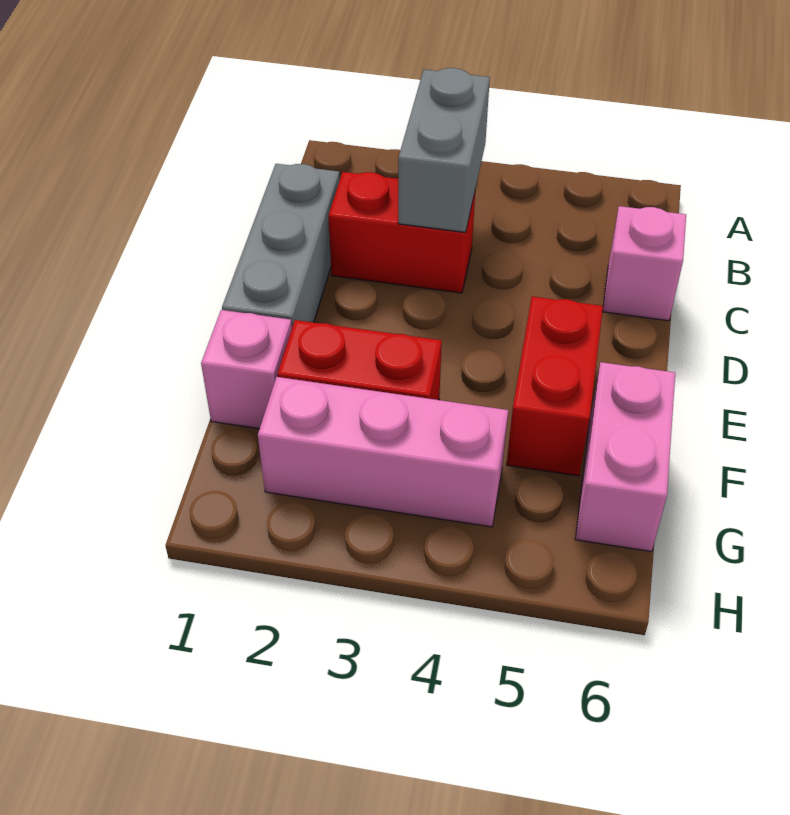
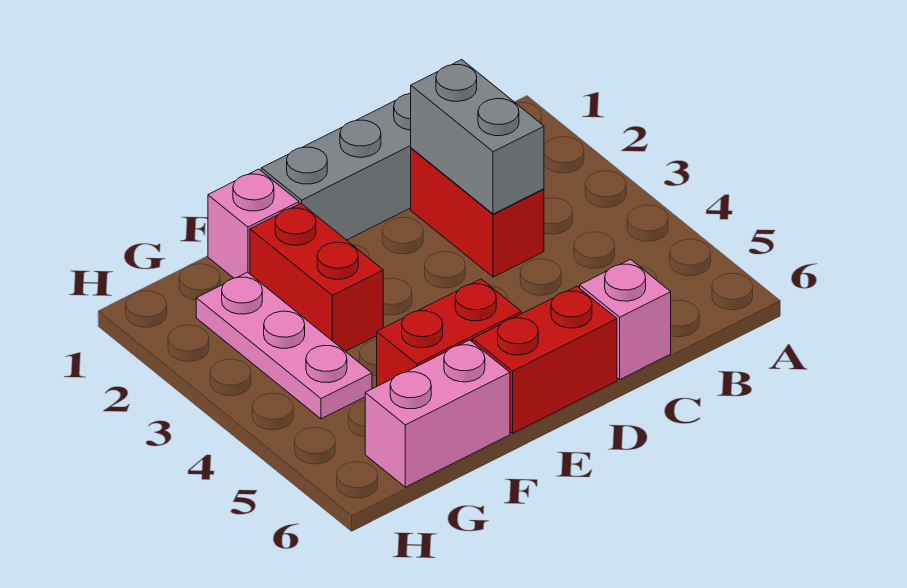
grey 1x2 brick [398,68,490,232] -> grey 1x2 brick turned to [411,60,544,214]
none -> red 1x2 brick [472,286,617,433]
pink 1x3 brick [258,377,508,527] -> pink 1x3 plate [196,272,372,419]

